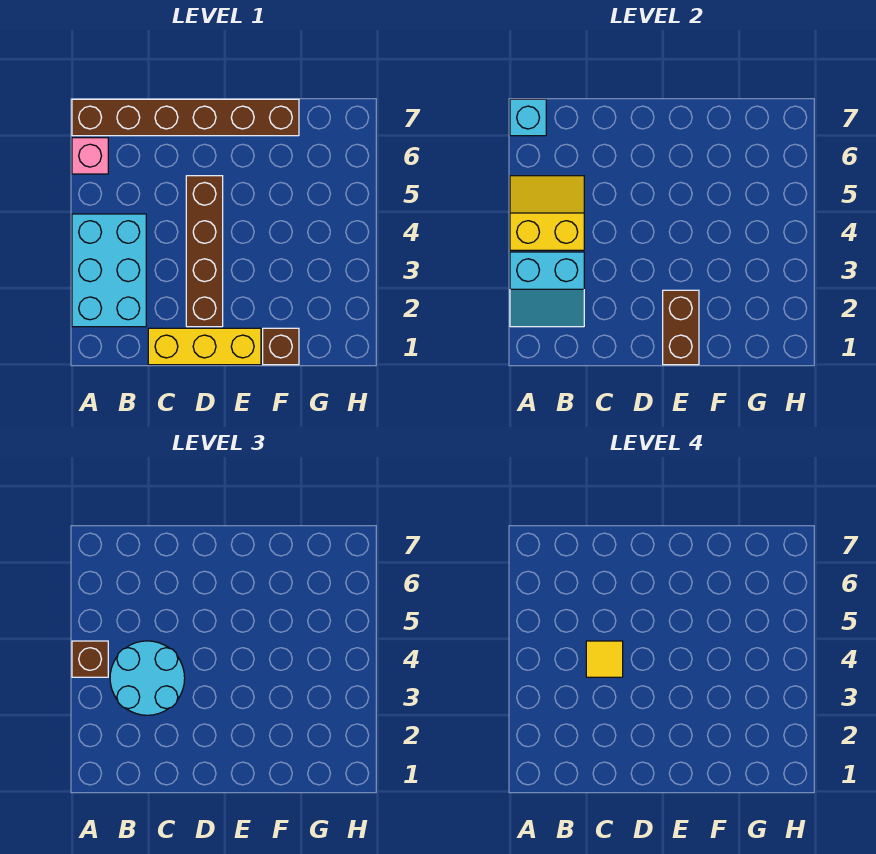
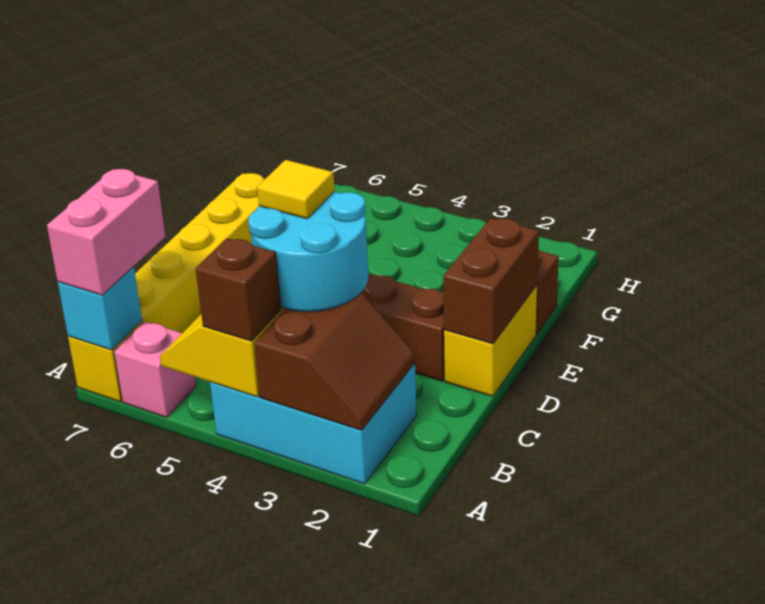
cyan 2x2 slope [510,252,584,327] -> brown 2x2 slope [254,293,415,430]
brown 1x6 brick [72,99,299,136] -> yellow 1x6 brick [68,173,265,402]
none -> pink 1x2 brick [47,169,165,295]
yellow 1x3 brick [148,328,261,365] -> yellow 1x2 brick [444,285,537,396]
brown 1x2 brick [663,290,699,365] -> brown 1x2 brick turned to [443,218,539,344]

